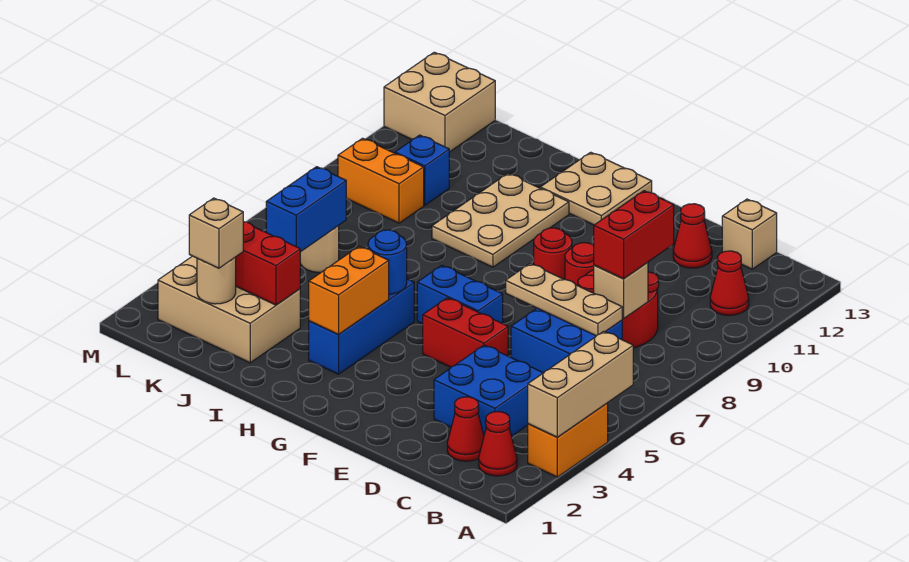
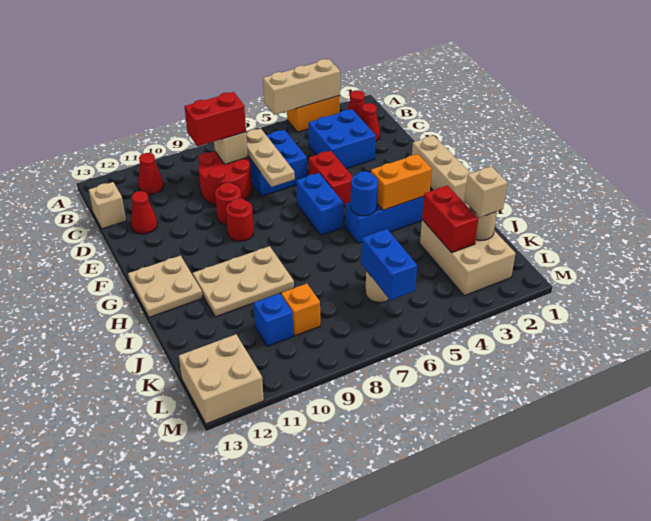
none -> tan 1x3 brick [412,136,470,204]
blue 1x2 brick [266,167,346,252] -> blue 1x2 brick turned to [361,229,417,300]
orange 1x2 brick [338,138,424,223] -> orange 1x1 brick [281,284,320,336]

